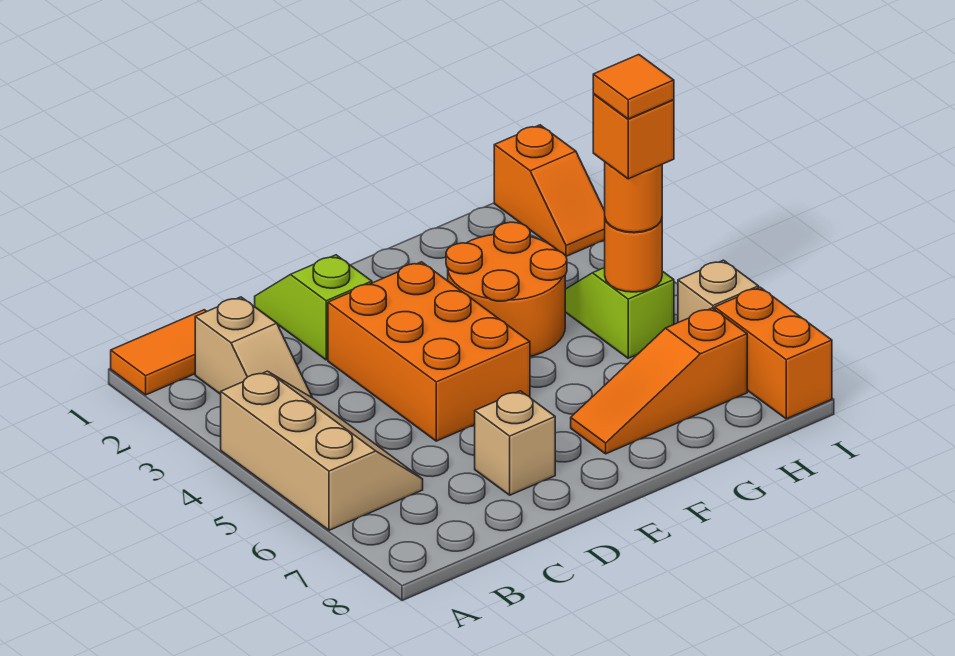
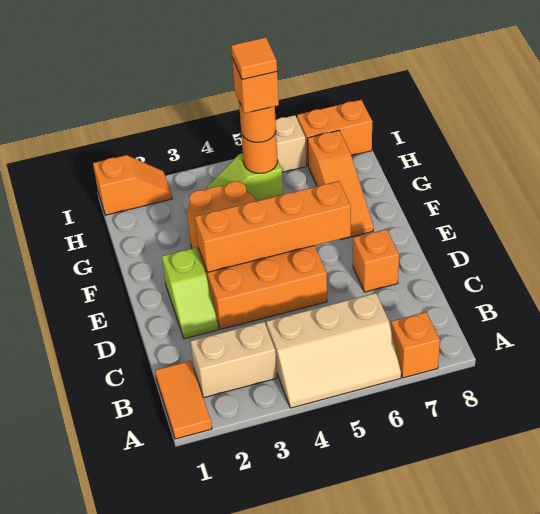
tan 2x3 slope [221,371,423,530] -> tan 2x3 slope turned to [266,293,401,408]
none -> orange 1x1 brick [391,312,440,378]
tan 1x2 slope [195,297,312,398] -> tan 1x2 brick [190,322,277,398]
lime 1x2 slope [254,255,372,360] -> lime 1x2 slope turned to [162,248,219,339]
tan 1x1 brick [475,391,555,495] -> orange 1x1 brick [353,229,399,292]
none -> orange 1x4 brick [195,181,351,272]

